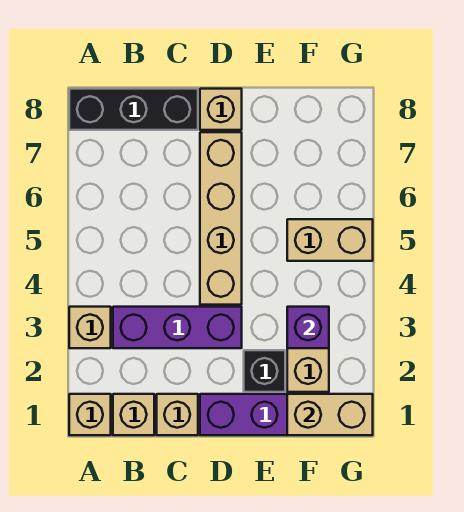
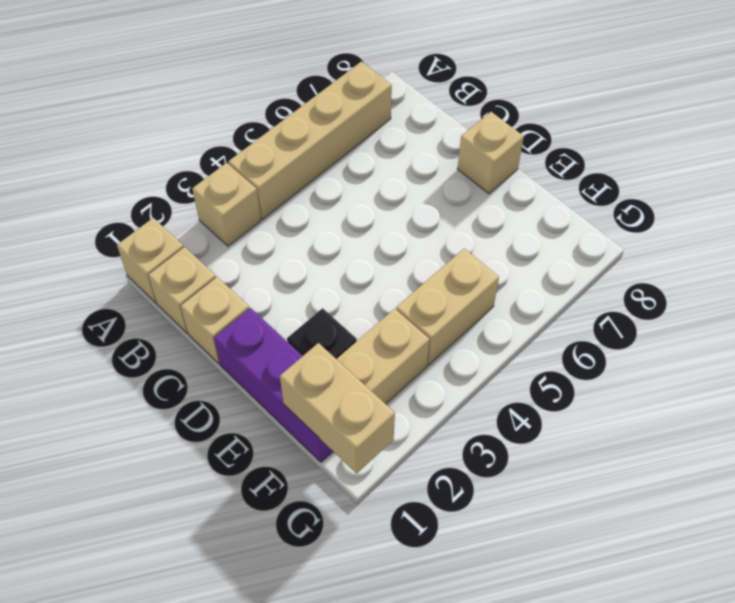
black 1x3 brick [69,89,198,130] -> none
purple 1x3 brick [113,307,242,348] -> none
tan 1x4 brick [200,132,242,305] -> tan 1x4 brick moved to [228,62,392,219]
purple 1x1 brick [287,307,329,348] -> none
tan 1x2 brick [287,219,373,261] -> tan 1x2 brick turned to [396,249,499,365]

